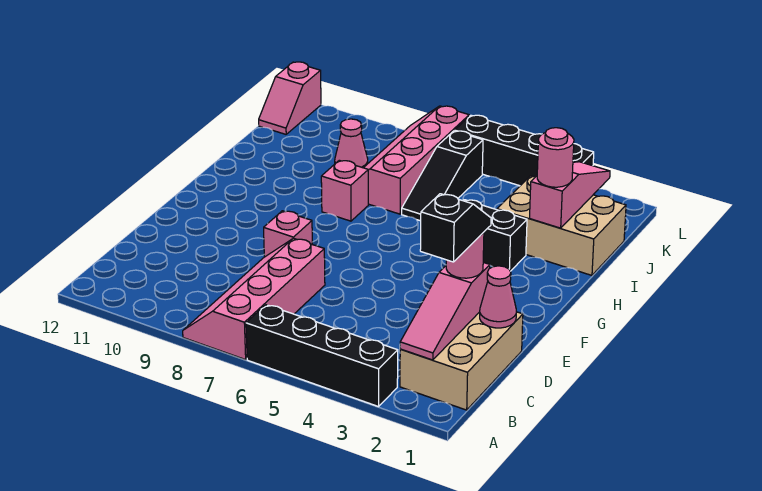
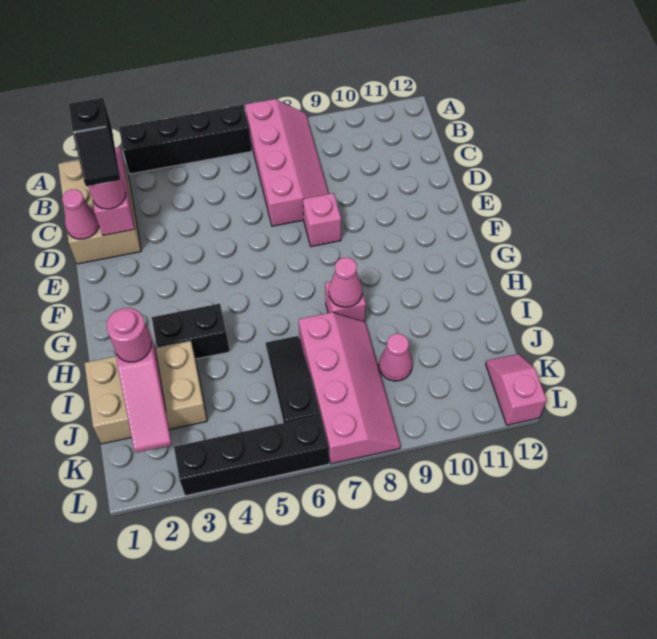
none -> pink 1x1 cone [329,258,362,307]

